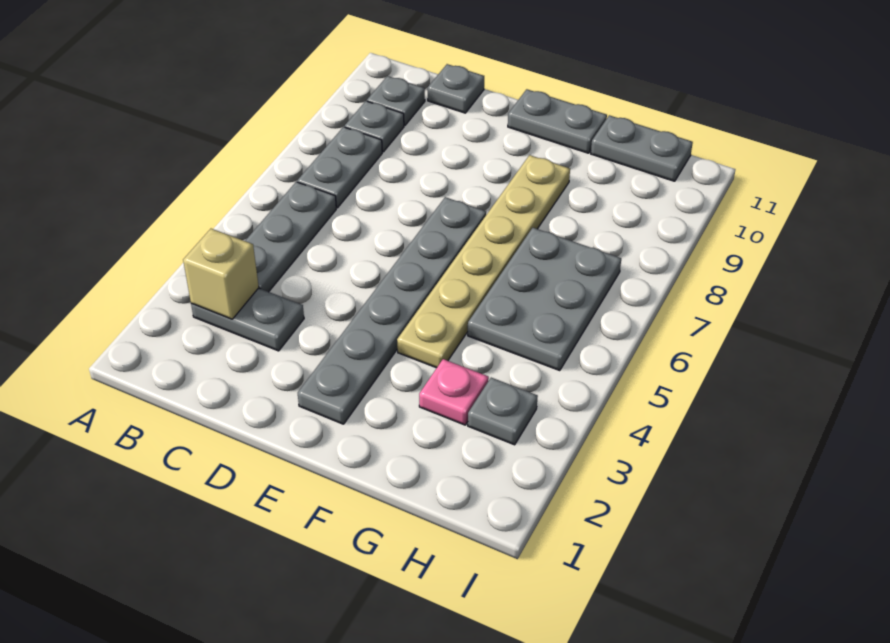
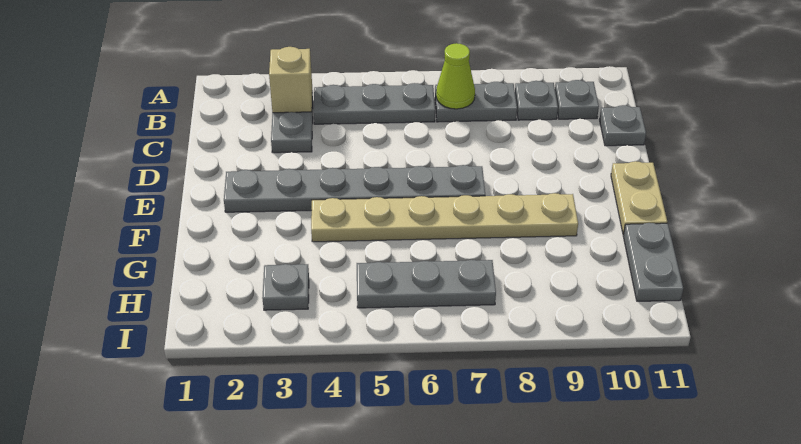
none -> lime 1x1 cone [436,43,475,109]
grey 1x2 plate [508,89,607,153] -> tan 1x2 plate [611,161,667,235]
pink 1x1 plate [419,359,489,425] -> none
grey 2x3 plate [468,228,621,371] -> grey 1x3 plate [357,260,496,308]

